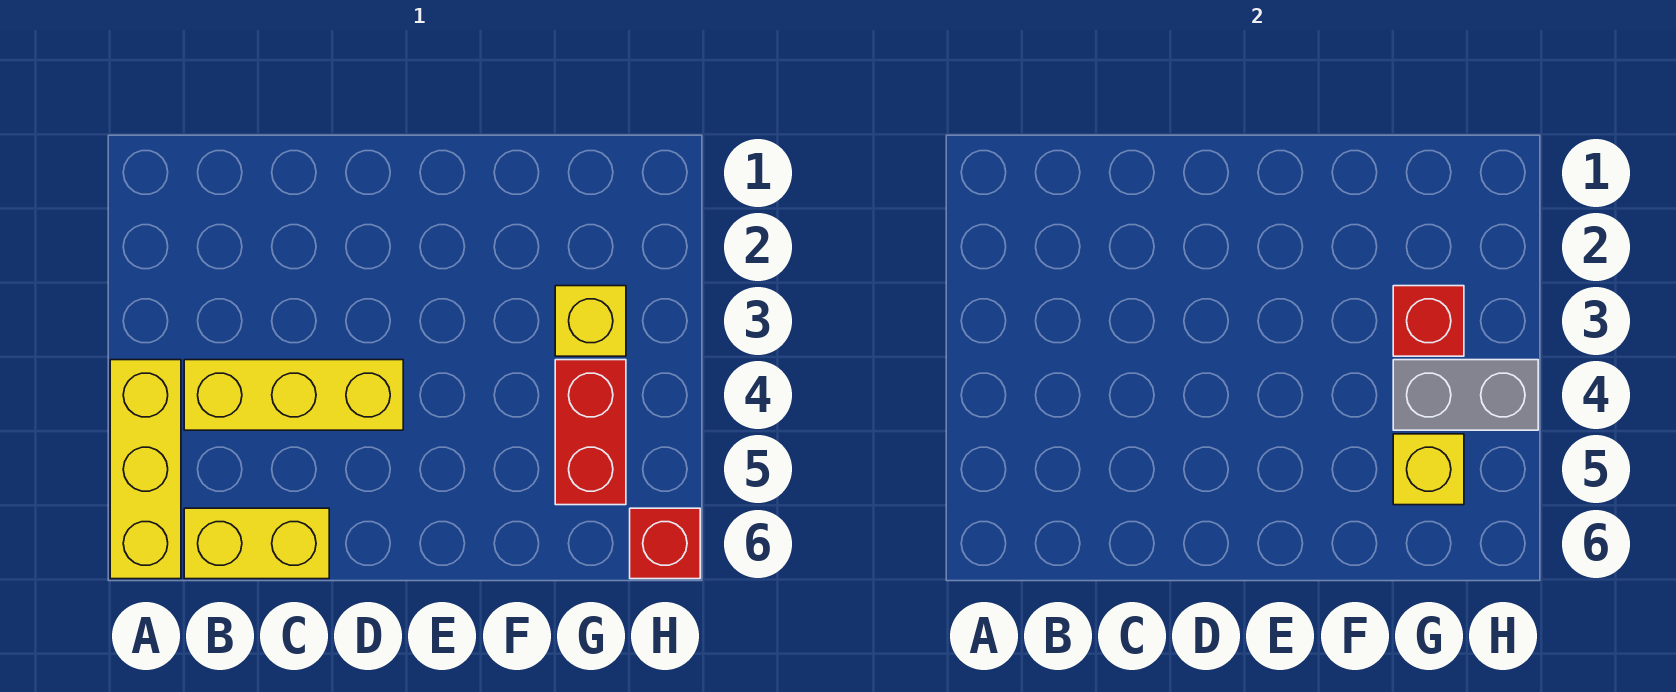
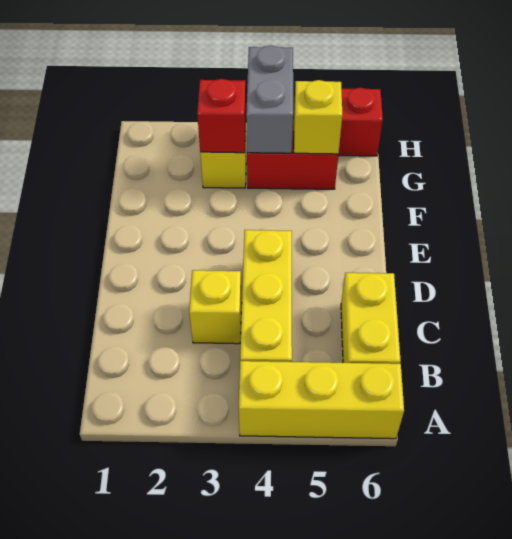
none -> yellow 1x1 brick [189,270,242,344]

